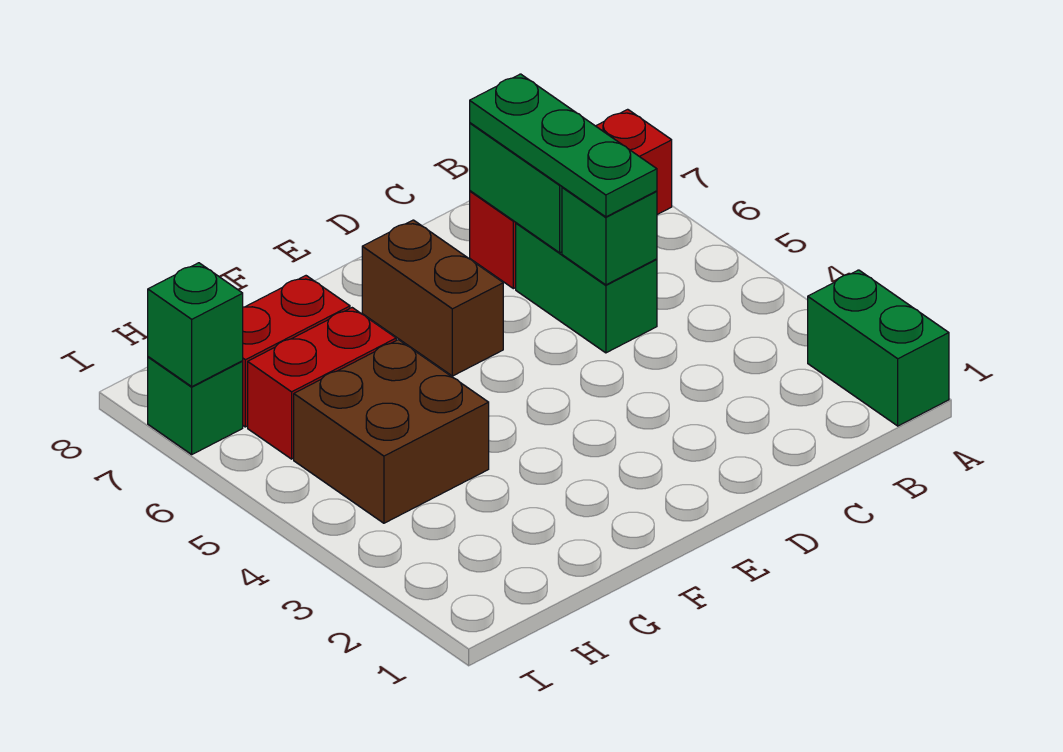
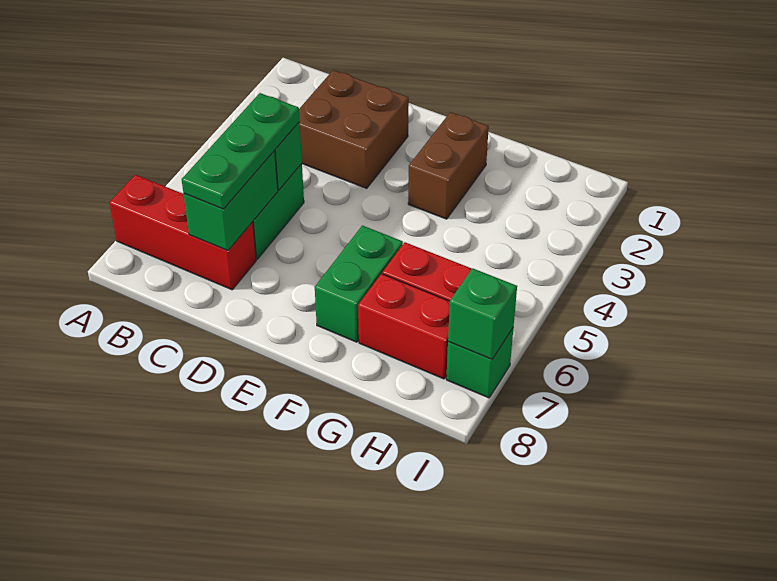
green 1x2 brick [808,270,949,426] -> green 1x2 brick moved to [315,226,403,342]
brown 1x2 brick [362,220,503,376] -> brown 1x2 brick moved to [408,112,489,219]
brown 2x2 brick [294,340,489,523] -> brown 2x2 brick moved to [299,70,409,188]

